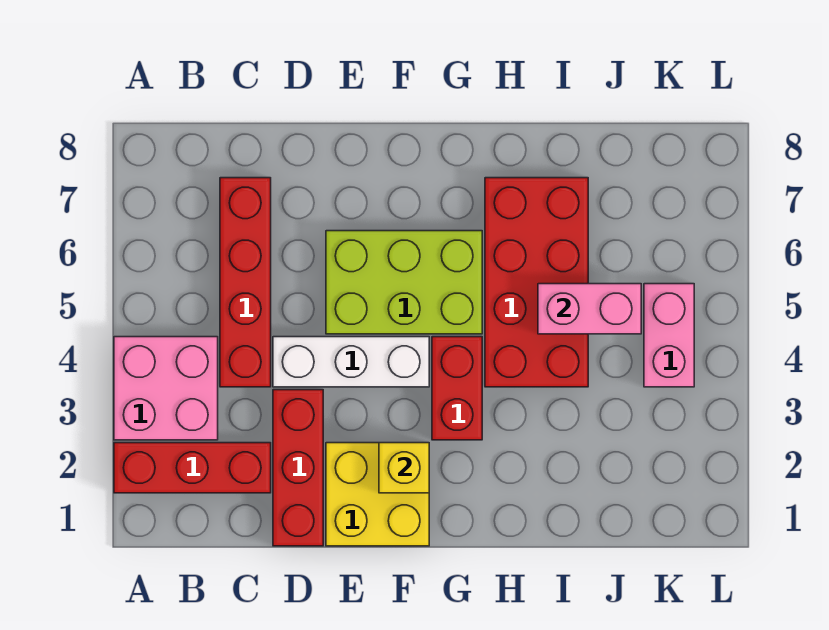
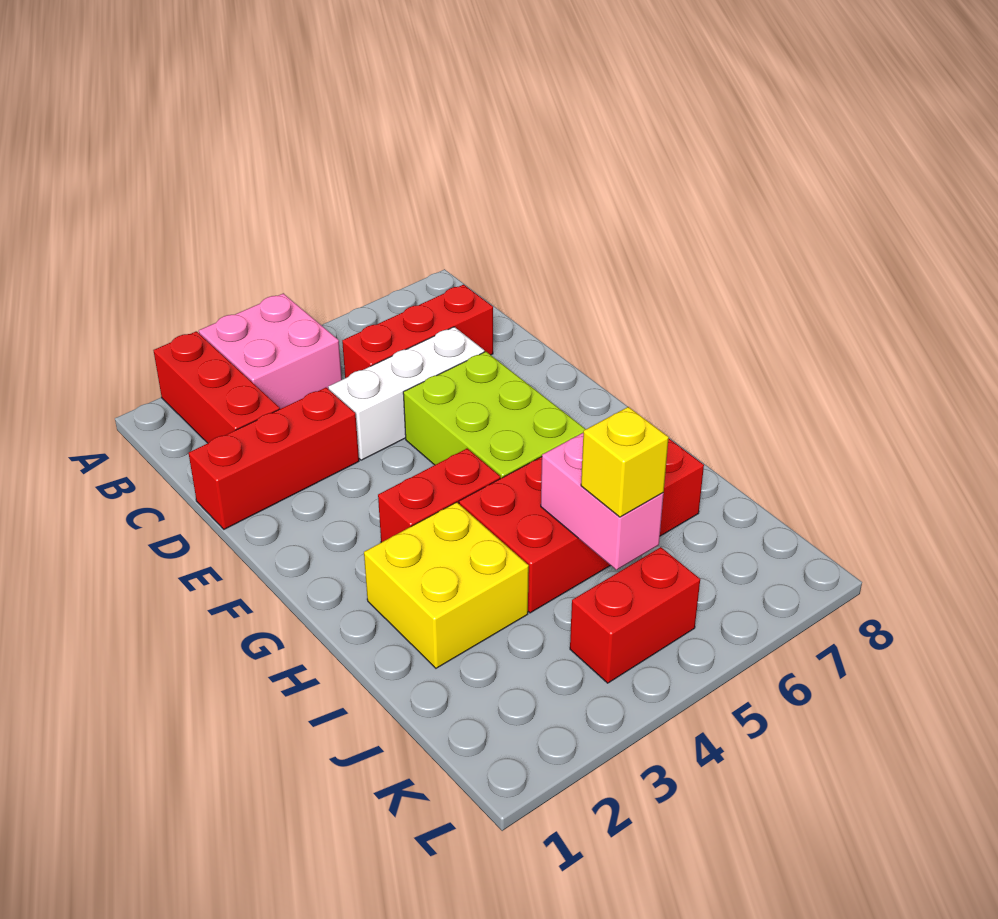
red 1x4 brick [220,178,271,387] -> red 1x3 brick [342,285,493,378]
white 1x3 brick [273,337,429,387] -> white 1x3 brick turned to [328,327,484,460]
yellow 2x2 brick [326,443,429,546] -> yellow 2x2 brick moved to [364,502,529,668]
yellow 1x1 brick [379,443,429,493] -> yellow 1x1 brick moved to [581,407,669,517]
pink 1x2 brick [644,284,694,387] -> red 1x2 brick [570,547,700,683]

